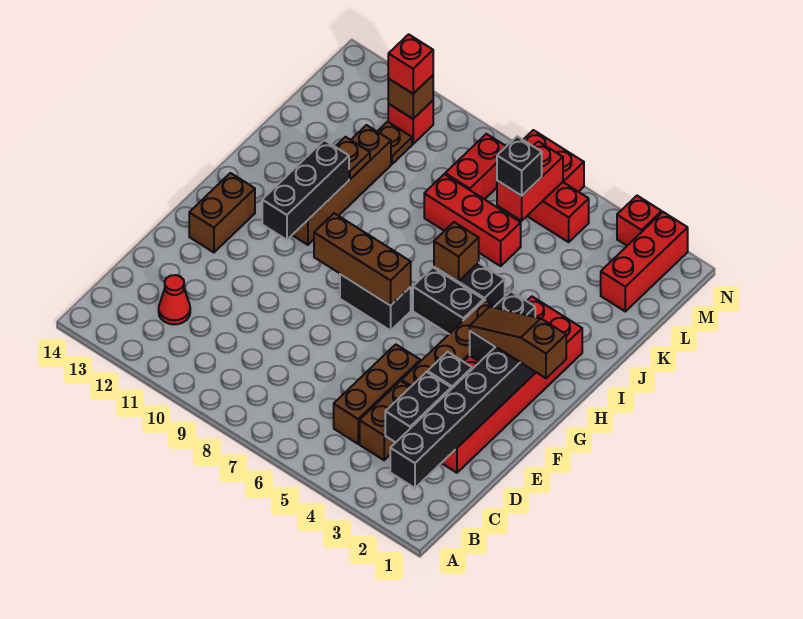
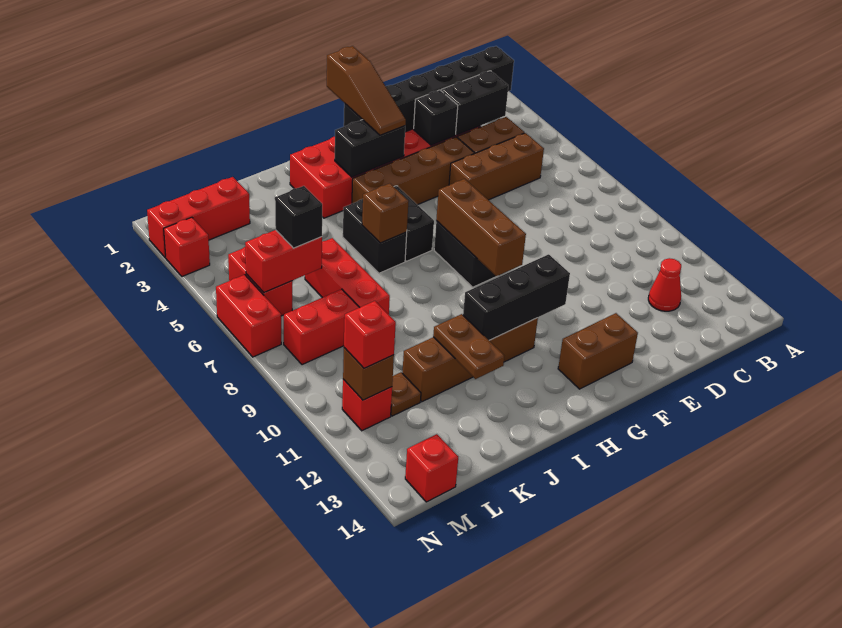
brown 1x1 plate [335,137,370,179] -> brown 1x2 plate [433,314,504,379]
none -> red 1x1 brick [405,434,458,502]

